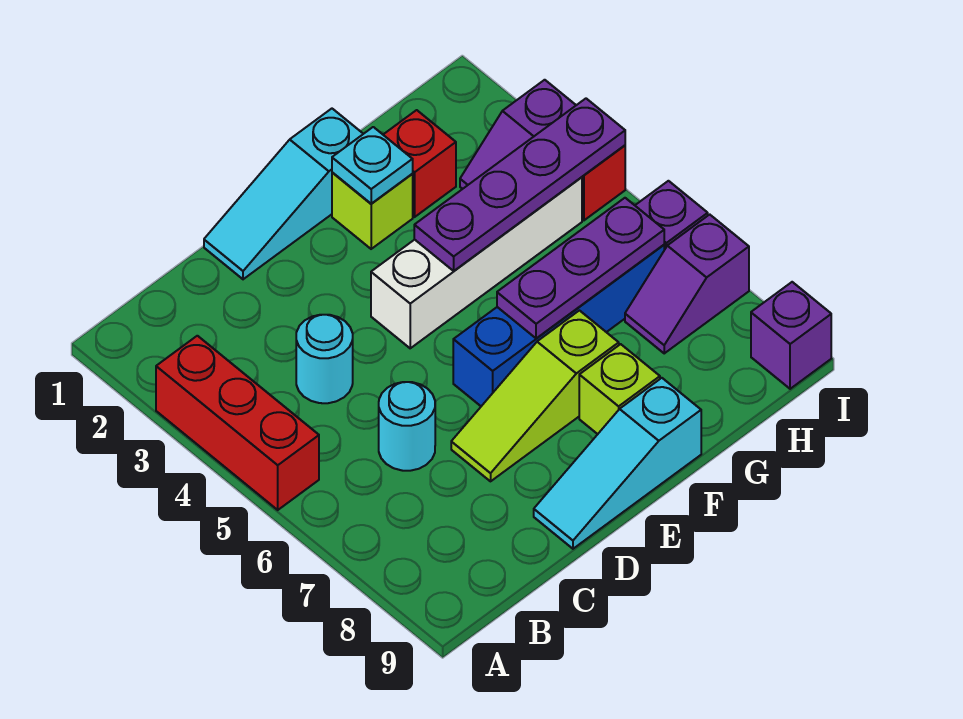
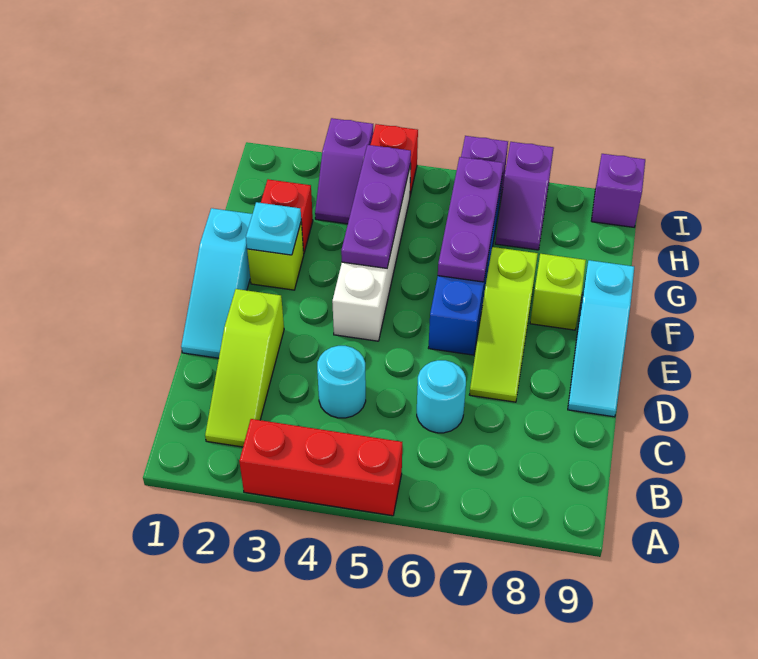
none -> lime 1x3 slope [205,289,284,447]
purple 1x4 plate [414,99,625,271] -> purple 1x3 plate [341,145,411,268]

